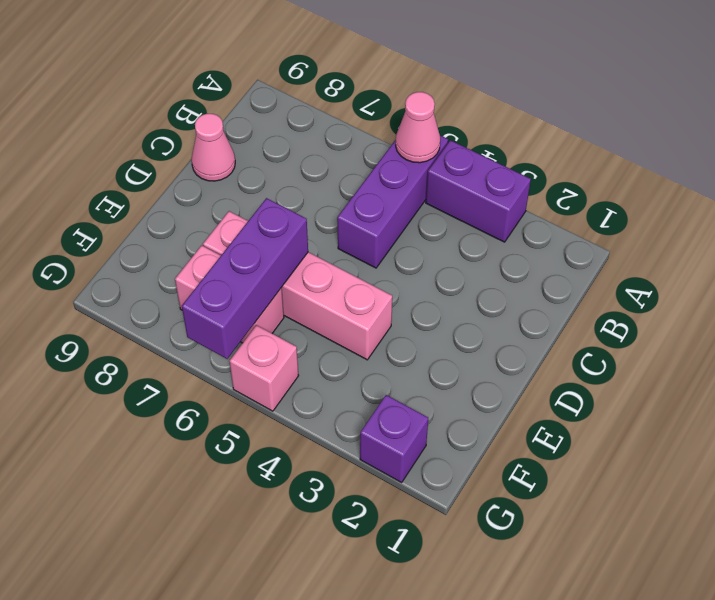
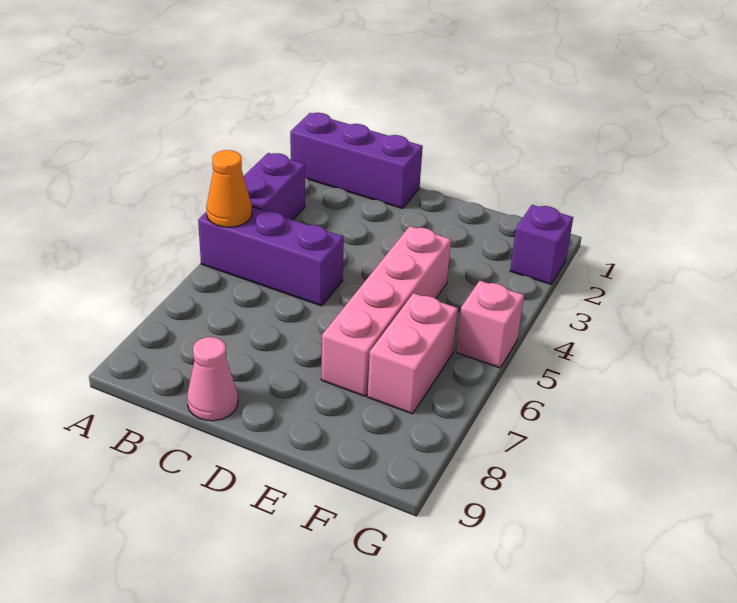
pink 1x1 cone [396,92,440,163] -> orange 1x1 cone [206,150,252,227]
purple 1x3 brick [182,198,308,359] -> purple 1x3 brick moved to [290,113,423,209]

